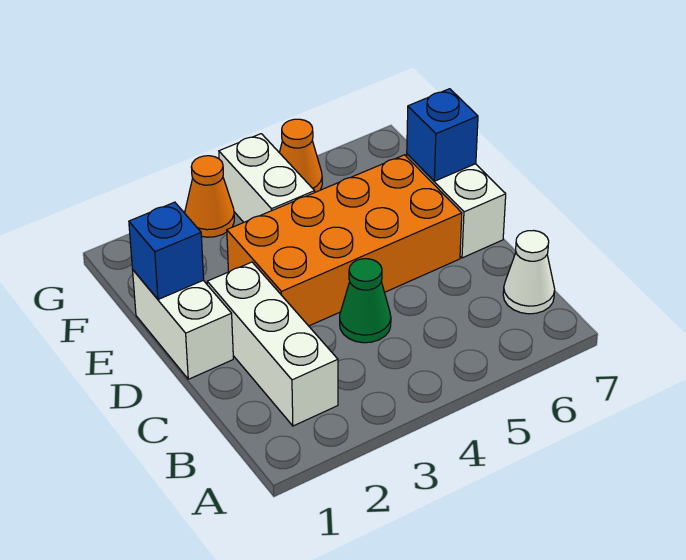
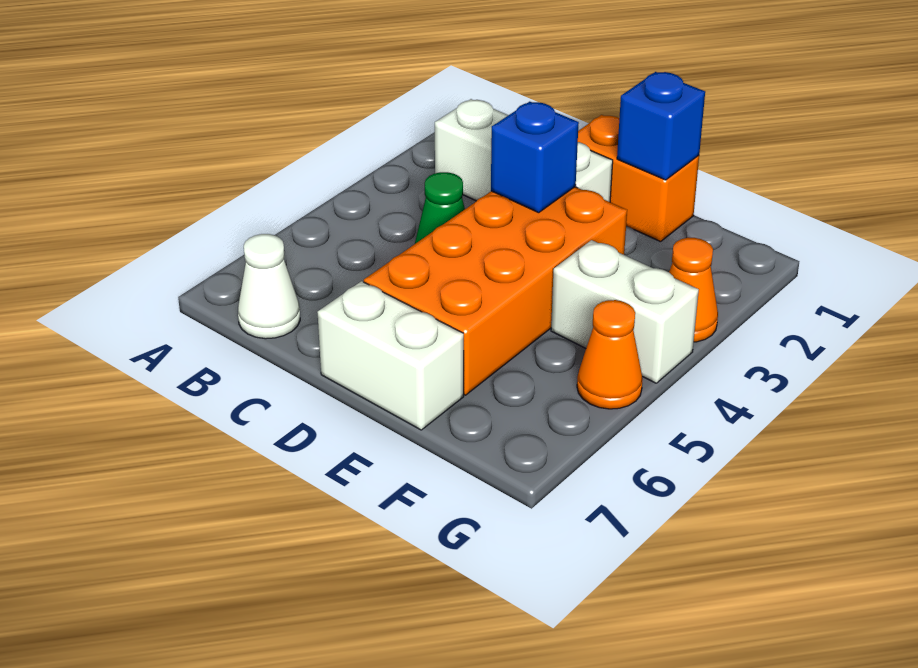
white 1x2 brick [133,270,233,379] -> orange 1x2 brick [578,115,699,242]
blue 1x1 brick [407,89,478,181] -> blue 1x1 brick moved to [491,102,579,213]

